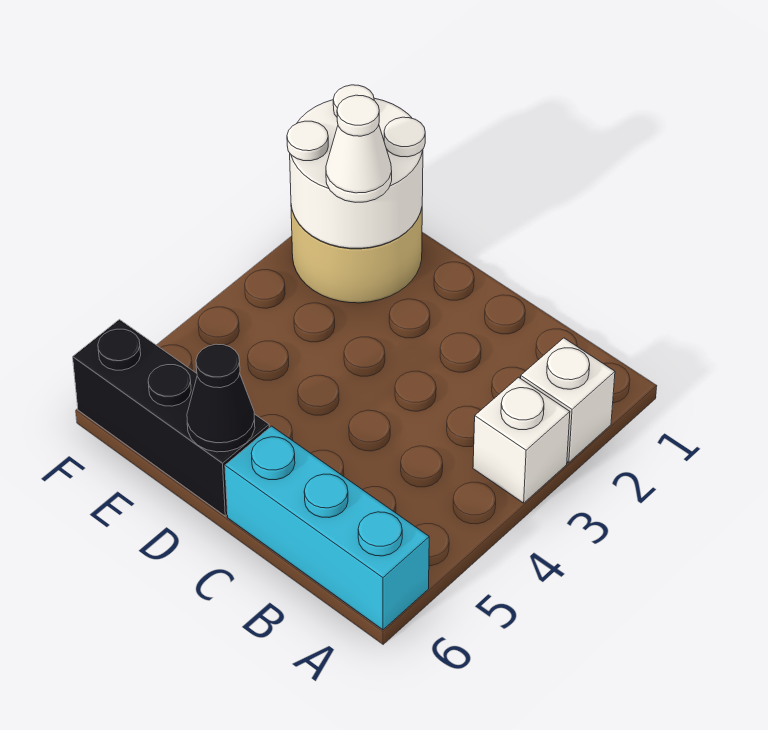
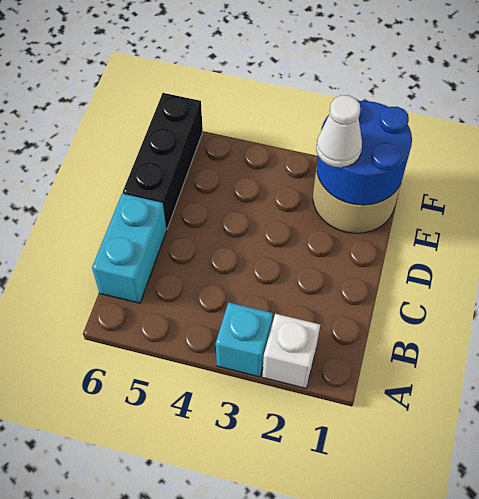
white 1x1 brick [473,377,570,503] -> cyan 1x1 brick [216,302,273,377]
cyan 1x3 brick [225,426,429,630] -> cyan 1x2 brick [92,194,167,303]
black 1x1 cone [187,344,255,452] -> none
white 2x2 round brick [287,85,425,248] -> blue 2x2 round brick [317,100,412,205]

